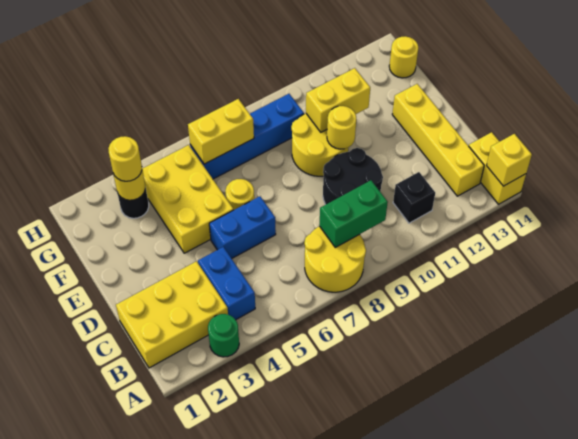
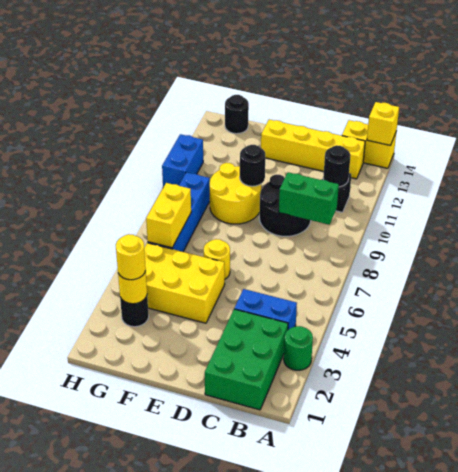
yellow 2x2 round brick [304,226,366,292] -> none
yellow 2x3 brick [116,261,228,368] -> green 2x3 brick [205,309,288,410]
green 1x2 brick [319,180,388,247] -> green 1x2 brick turned to [279,172,339,225]
none -> black 1x1 round brick [323,145,350,187]
blue 1x2 brick [209,196,276,259] -> blue 1x2 brick moved to [162,134,203,187]
yellow 1x1 round brick [327,106,356,149] -> black 1x1 round brick [240,145,265,186]
yellow 1x2 brick [306,68,370,132] -> none
yellow 1x1 round brick [389,36,418,78] -> black 1x1 round brick [225,95,249,134]

